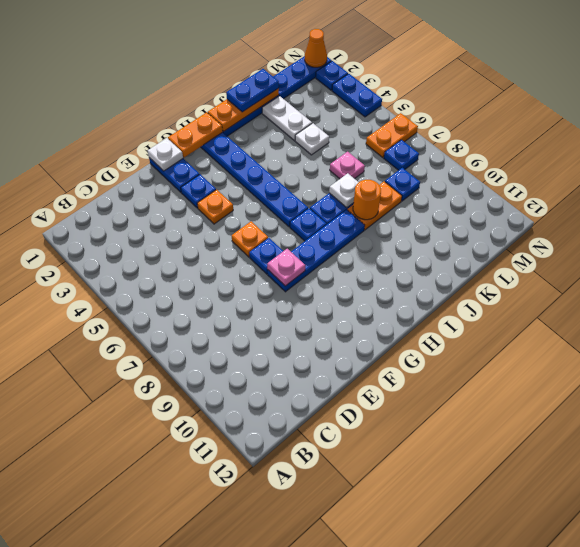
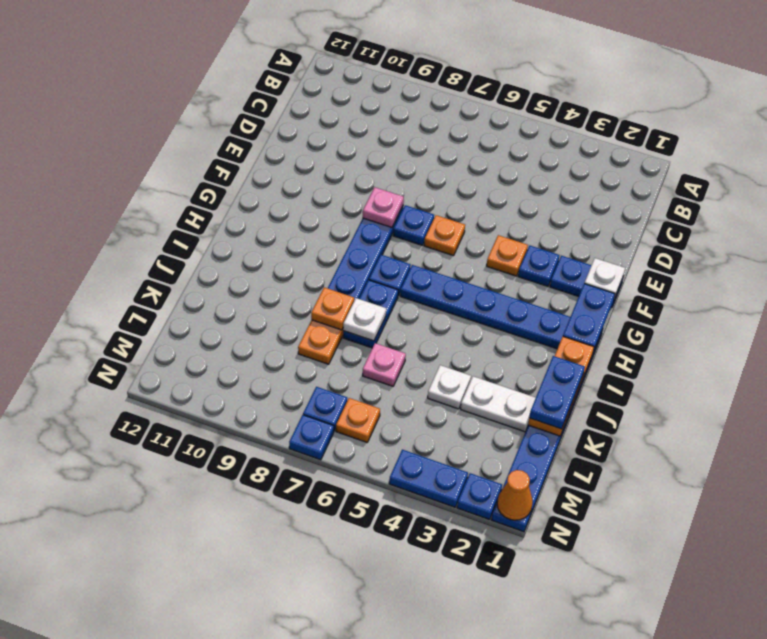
orange 1x2 plate [168,112,223,157] -> blue 1x2 plate [563,284,615,352]
orange 1x1 round brick [353,180,381,220] -> orange 1x1 plate [311,287,354,330]
blue 1x1 plate [385,168,420,201] -> blue 1x1 plate moved to [289,415,334,460]
orange 1x2 plate [366,113,418,158] -> orange 1x1 plate [336,398,380,442]

